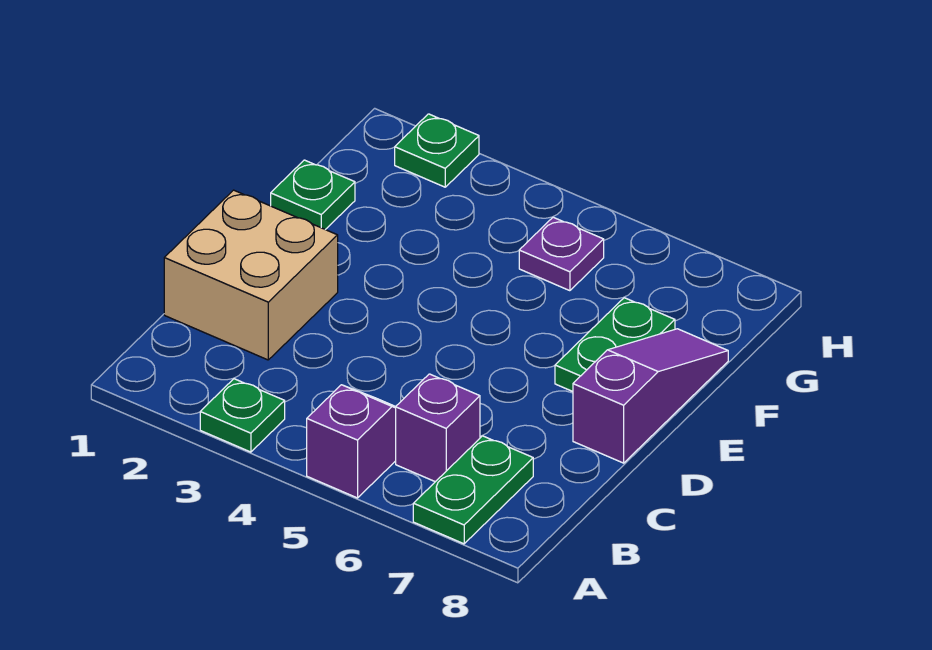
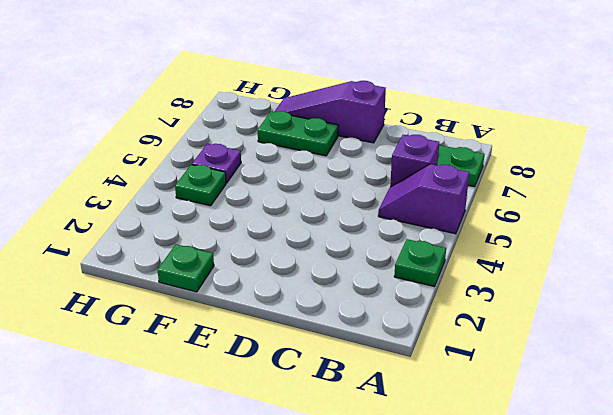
tan 2x2 brick [164,190,338,360] -> none
green 1x1 plate [395,114,479,187] -> green 1x1 plate moved to [175,165,226,206]

